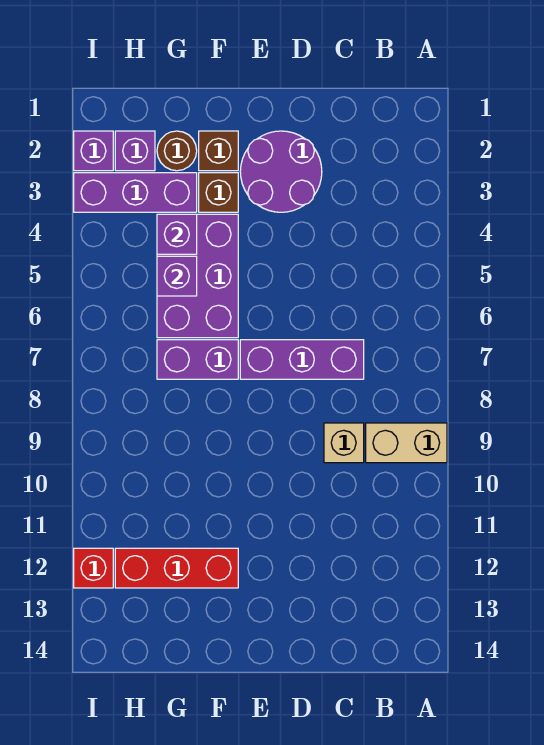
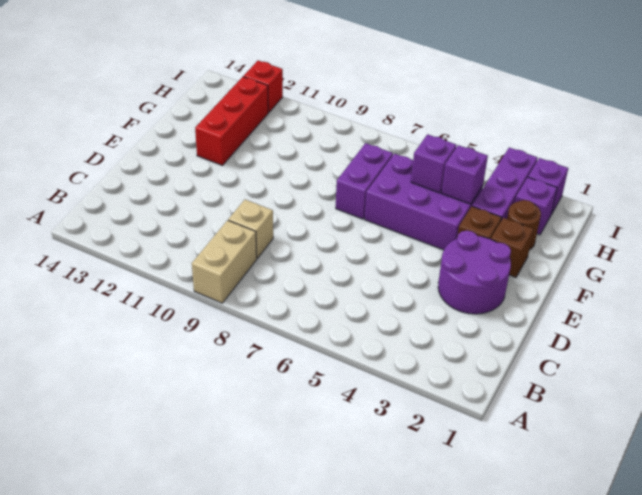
purple 1x3 brick [240,340,364,379] -> none

